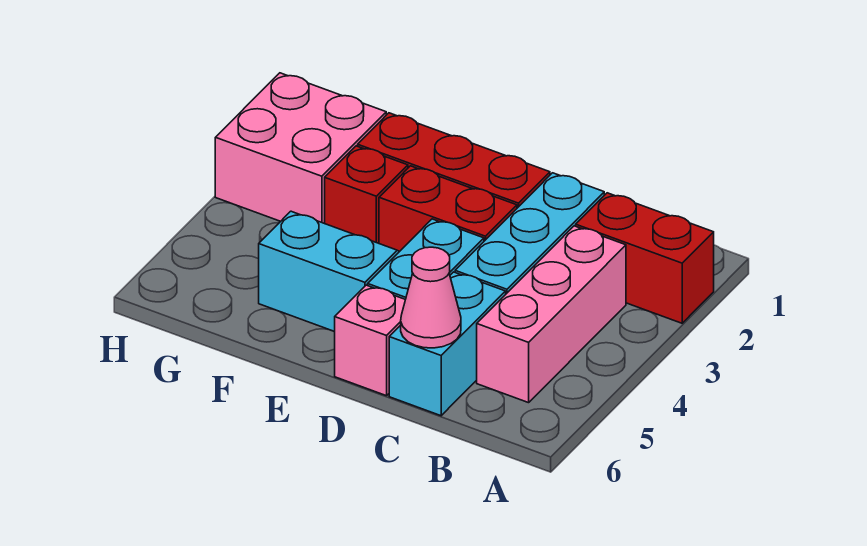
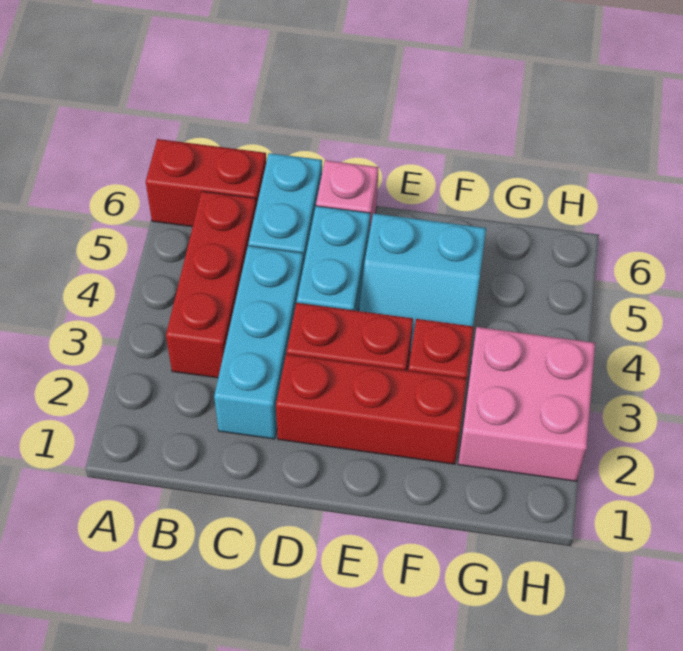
red 1x2 brick [576,193,714,323] -> red 1x2 brick moved to [146,139,266,227]
pink 1x3 brick [477,226,626,403] -> red 1x3 brick [166,191,256,378]
pink 1x1 cone [401,247,461,348] -> none

